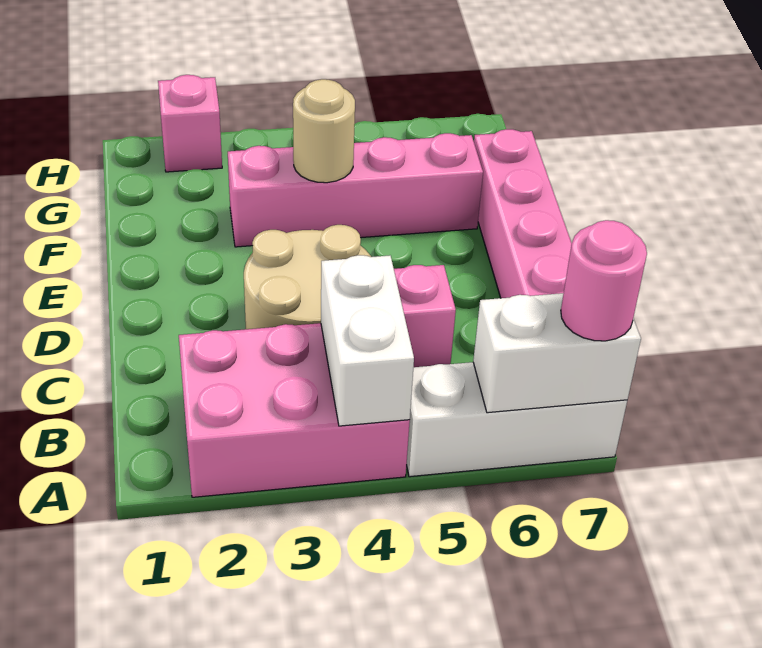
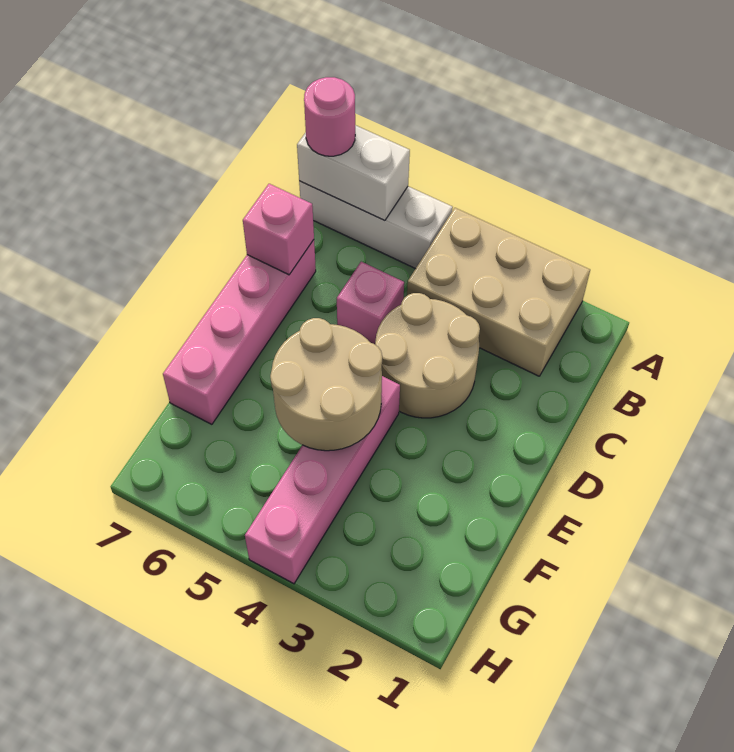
pink 2x3 brick [179,323,410,497] -> tan 2x3 brick [407,208,590,376]
white 1x2 brick [321,255,414,426] -> none
pink 1x4 brick [228,133,483,247] -> pink 1x4 brick turned to [245,376,400,584]
tan 1x1 round brick [293,79,355,183] -> tan 2x2 round brick [270,318,382,451]
pink 1x1 brick [158,75,222,172] -> pink 1x1 brick moved to [243,184,314,275]

